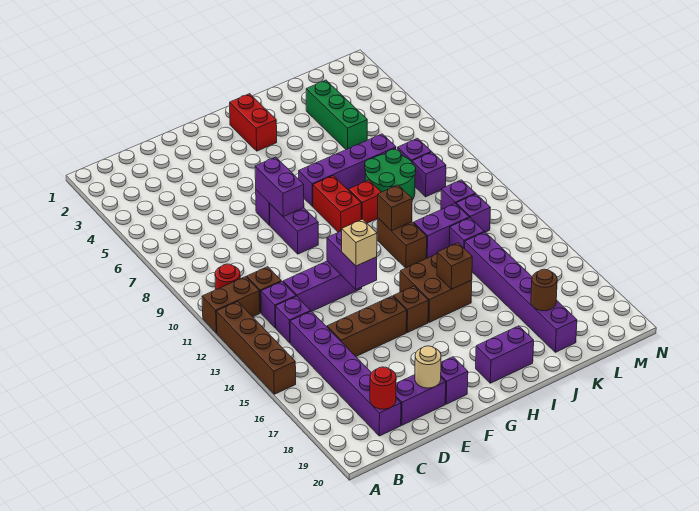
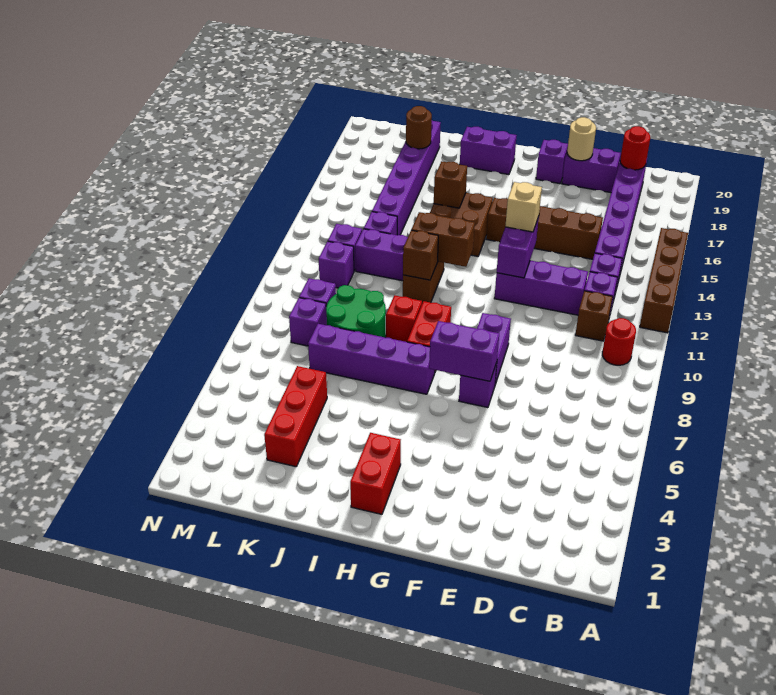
brown 1x2 brick [202,277,260,333] -> brown 1x2 brick moved to [411,212,475,267]
purple 1x2 brick [255,157,304,217] -> purple 1x2 brick turned to [429,321,499,381]
green 1x3 brick [306,80,367,150] -> red 1x3 brick [264,366,327,467]

